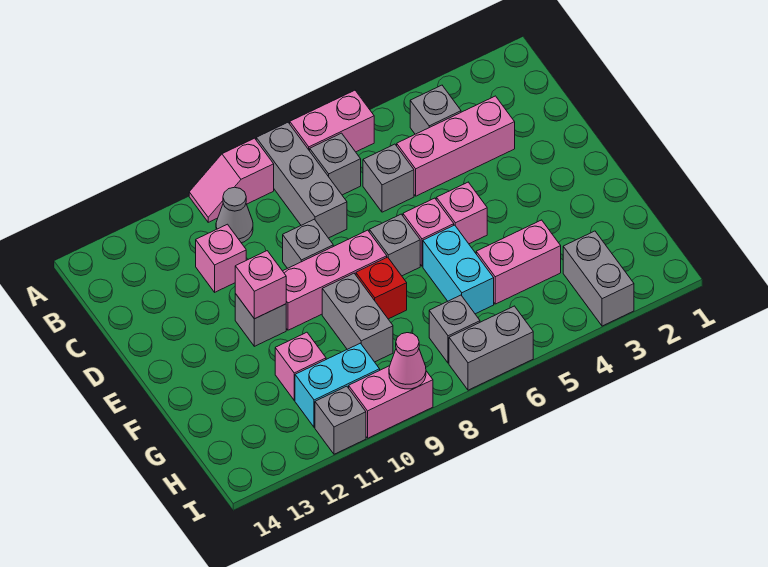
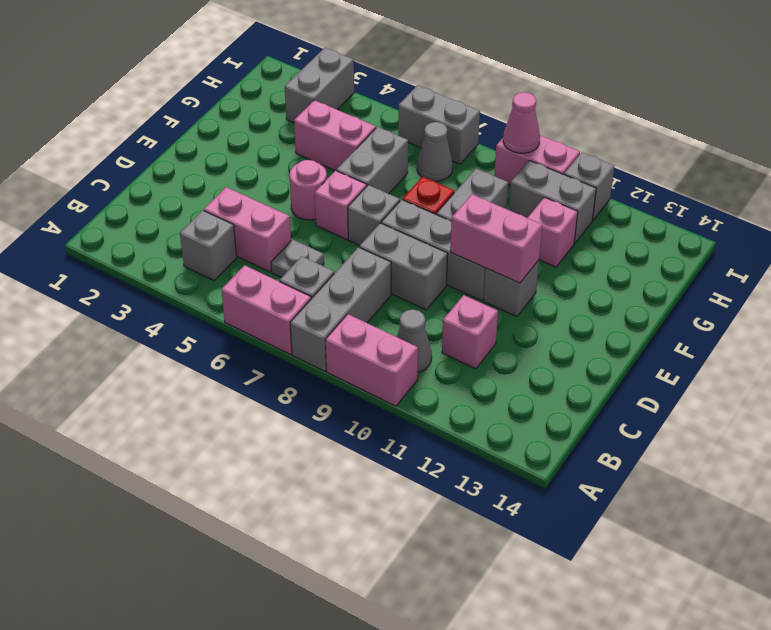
pink 1x2 slope [189,138,274,222] -> pink 1x2 brick [325,314,418,406]
pink 1x3 brick [397,96,515,196] -> pink 1x2 brick [204,187,291,272]
grey 1x1 brick [363,144,414,212] -> grey 1x1 plate [271,239,324,277]
grey 1x1 brick [283,219,333,268] -> grey 1x2 brick [359,223,448,310]
pink 1x1 brick [436,182,487,244] -> pink 1x1 round brick [289,160,327,220]
pink 1x3 brick [283,230,387,330] -> grey 1x3 brick [381,200,486,301]
pink 1x1 brick [235,251,286,319] -> pink 1x2 brick [450,195,542,283]
cyan 1x2 brick [423,225,494,314] -> grey 1x2 brick [336,127,408,194]
grey 1x1 brick [429,295,480,363] -> grey 1x1 cone [417,122,453,181]
cyan 1x2 brick [295,343,380,427] -> grey 1x2 brick [509,160,596,244]

